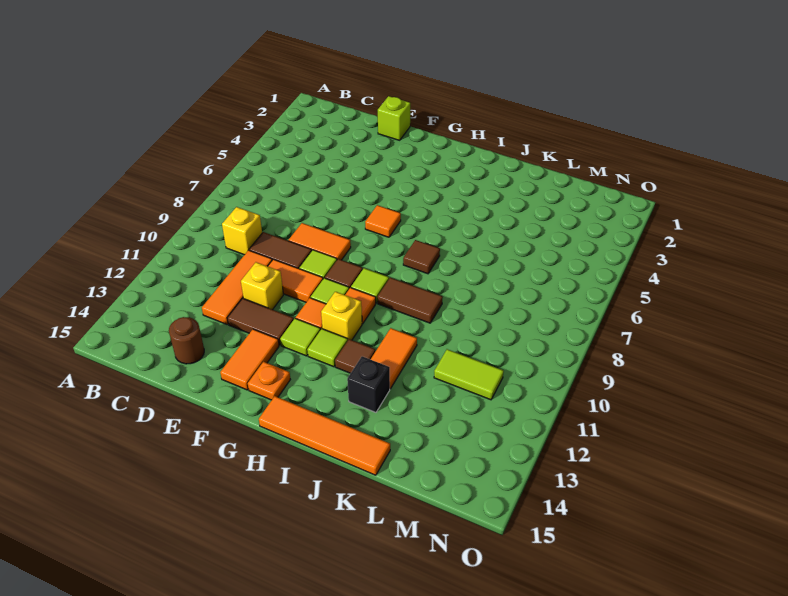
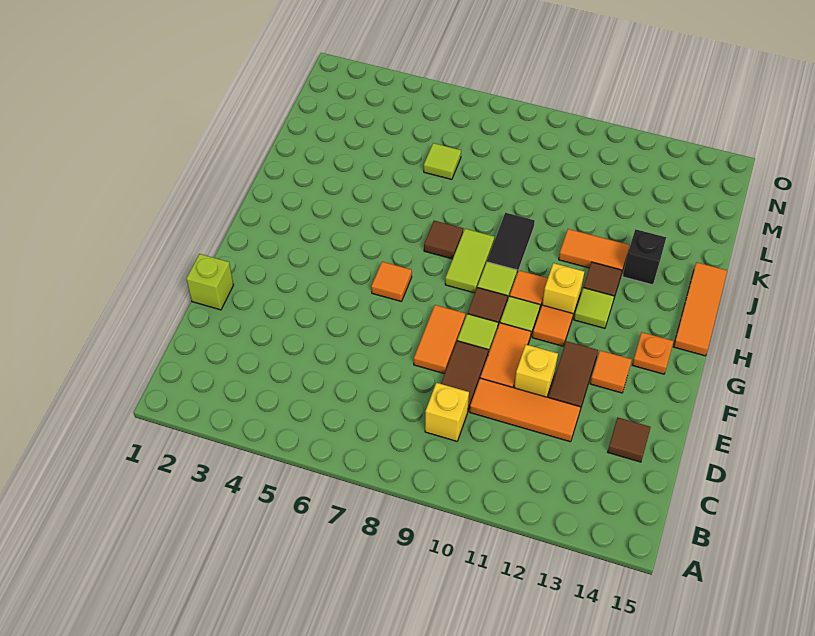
brown 1x1 round brick [169,317,204,364] -> brown 1x1 tile [608,417,651,462]
orange 1x2 tile [220,329,279,390] -> orange 1x1 tile [590,351,632,393]
lime 1x1 tile [280,318,321,356] -> lime 1x1 tile moved to [424,143,461,180]
orange 1x4 tile [259,396,390,475] -> orange 1x3 tile [674,262,727,356]
brown 1x2 tile [378,278,443,323] -> black 1x2 tile [487,213,535,276]
lime 1x2 tile [434,349,504,400] -> lime 1x2 tile moved to [445,229,494,293]

